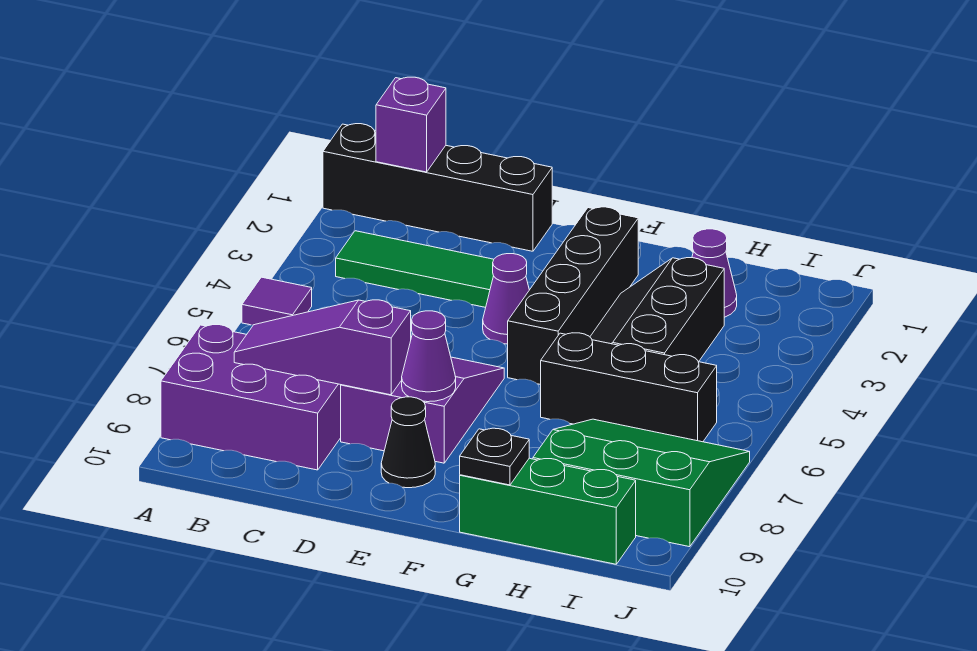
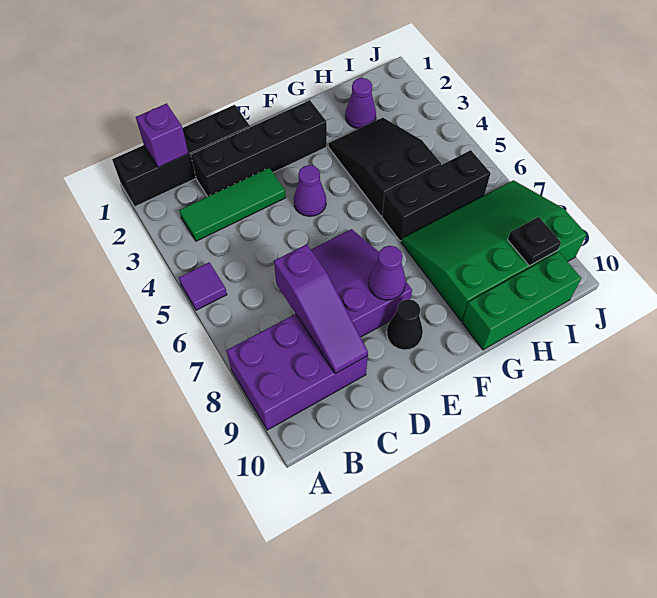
purple 1x3 slope [234,300,411,395] -> purple 1x3 slope turned to [274,244,368,374]
black 1x4 brick [508,207,638,385] -> black 1x4 brick turned to [191,100,327,196]
black 2x3 slope [590,258,724,362] -> black 2x3 slope turned to [329,118,441,216]
black 1x1 plate [460,428,529,485] -> black 1x1 plate moved to [508,217,561,266]
green 3x3 slope [533,419,750,547] -> green 3x4 slope [401,180,587,321]

